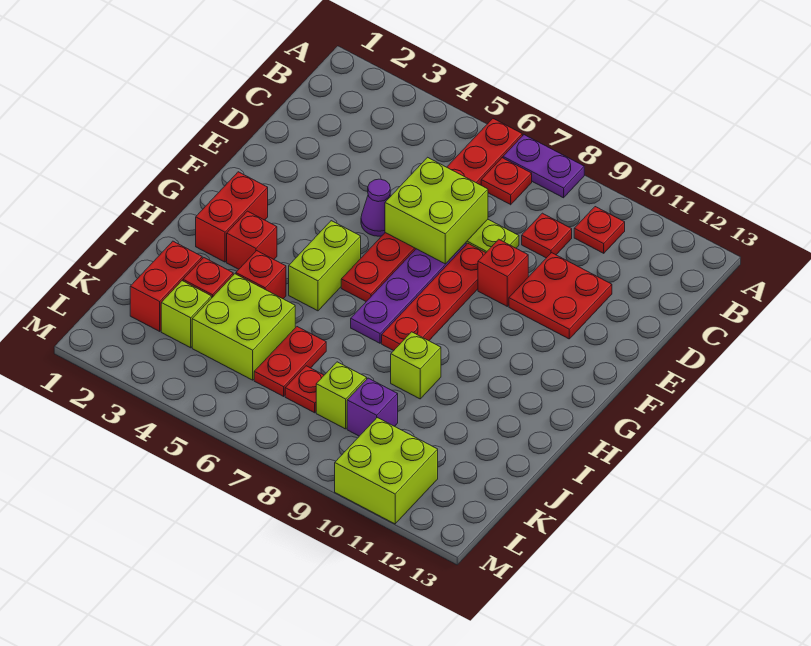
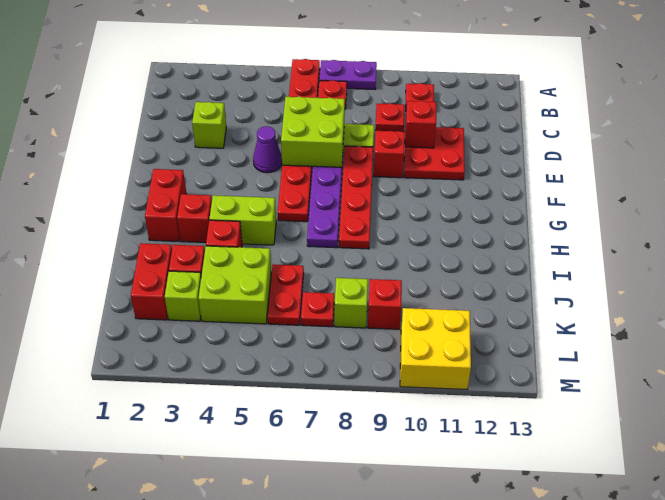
none -> red 1x1 brick [405,101,436,148]
lime 1x2 brick [289,221,361,311] -> lime 1x2 brick turned to [209,195,276,245]
lime 1x1 brick [391,332,441,399] -> lime 1x1 brick moved to [192,102,226,148]
purple 1x1 brick [347,378,398,436] -> red 1x1 brick [368,279,402,329]
lime 2x2 brick [335,418,438,524] -> yellow 2x2 brick [400,308,471,390]

